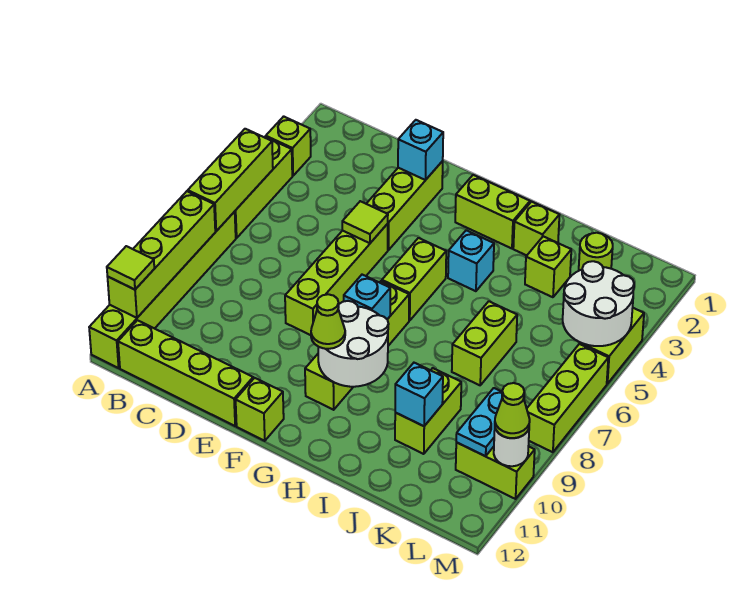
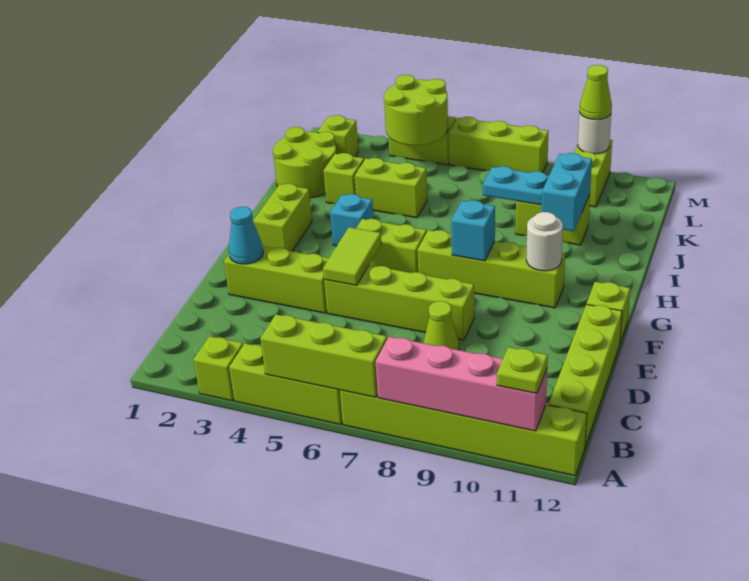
lime 1x4 brick [107,191,215,318] -> pink 1x4 brick [376,337,547,431]
lime 1x1 tile [107,246,154,290] -> lime 1x1 plate [497,347,548,394]
cyan 1x1 brick [398,120,443,180] -> cyan 1x1 cone [229,207,263,264]
lime 1x1 tile [342,201,388,243] -> lime 1x2 tile [323,227,381,286]
white 2x2 round brick [318,301,389,387] -> white 1x1 round brick [526,212,563,271]
lime 1x1 cone [311,294,345,349] -> lime 1x1 cone moved to [423,301,459,350]
lime 1x1 brick [513,202,560,255] -> lime 1x1 brick moved to [318,115,358,157]
lime 1x2 brick [452,301,517,385] -> lime 1x2 brick moved to [355,158,427,218]
cyan 1x1 brick [395,363,443,426] -> cyan 1x2 brick [541,153,592,231]
lime 1x1 round brick [579,233,613,271] -> lime 2x2 round brick [273,127,336,198]
white 2x2 round brick [563,261,634,346] -> lime 2x2 round brick [384,75,448,145]
cyan 1x2 plate [456,388,502,456] -> cyan 1x2 plate moved to [483,166,549,205]

